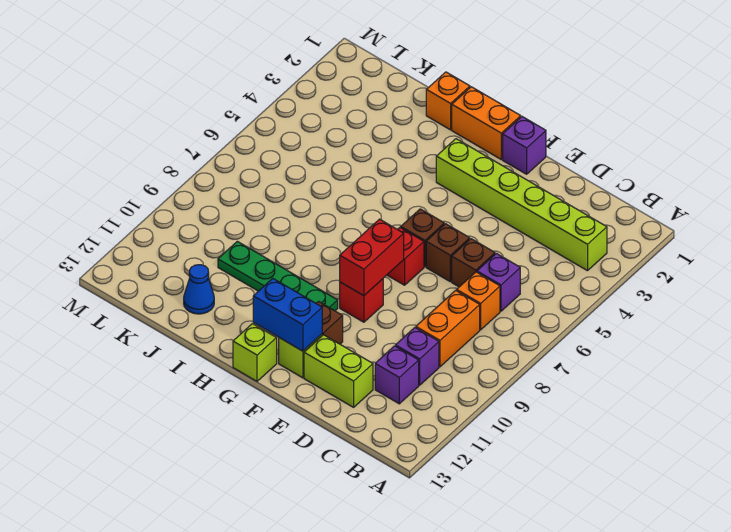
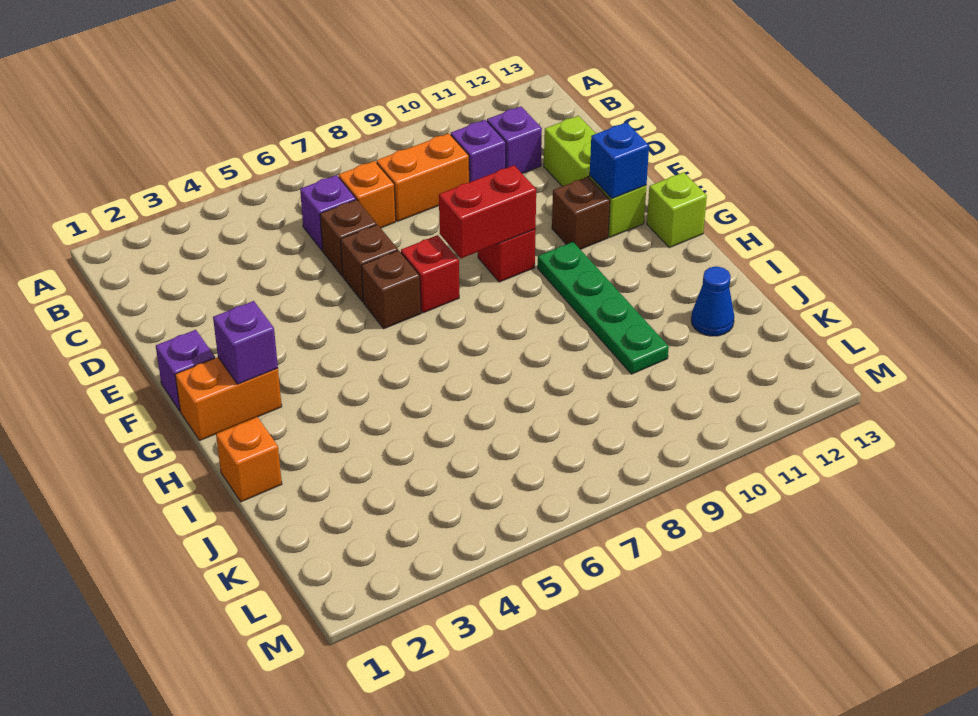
lime 1x6 brick [436,139,607,271] -> none
blue 1x2 brick [253,278,322,351] -> blue 1x1 brick [590,122,649,199]
orange 1x2 brick [452,87,521,159] -> orange 1x2 brick turned to [175,357,282,440]
none -> purple 1x1 brick [213,301,278,384]

